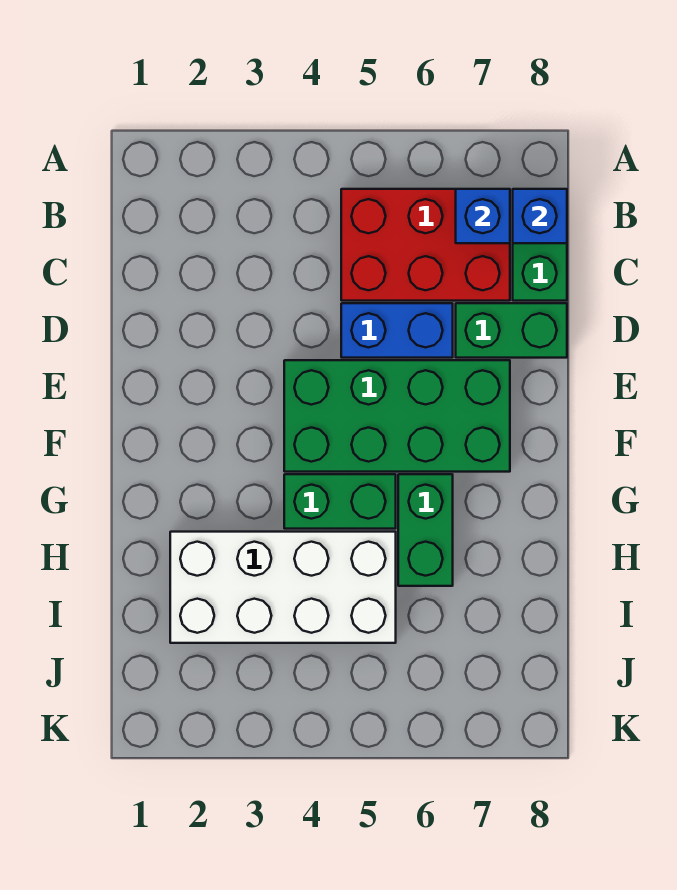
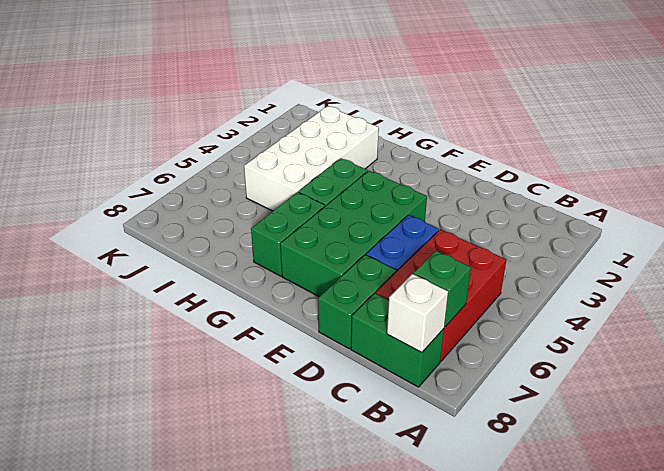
blue 1x1 brick [456,189,510,243] -> green 1x1 brick [414,251,471,327]
blue 1x1 brick [513,189,567,243] -> white 1x1 brick [387,274,448,353]
green 1x2 brick [398,474,453,586] -> green 1x2 brick turned to [251,192,325,276]

